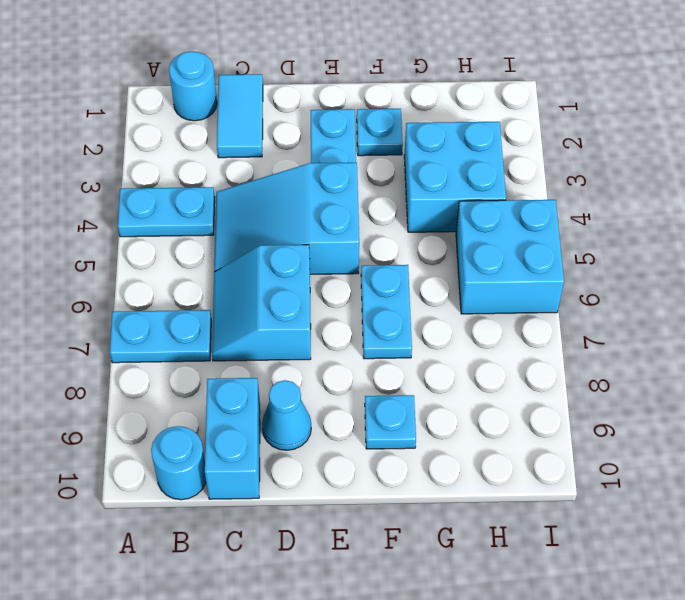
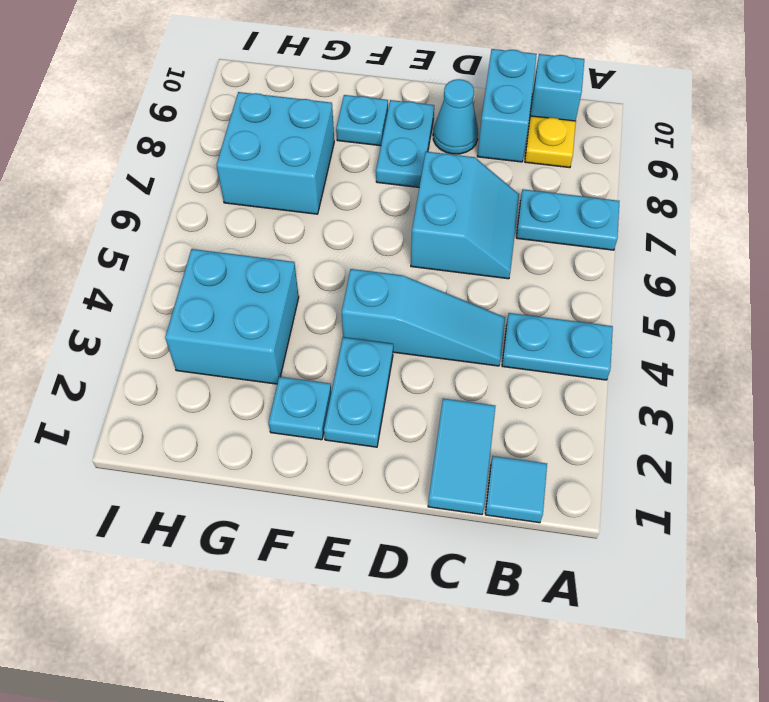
cyan 1x1 round brick [169,52,217,121] -> cyan 1x1 tile [485,456,547,523]
none -> yellow 1x1 plate [525,116,576,168]
cyan 1x1 round brick [151,426,206,500] -> cyan 1x1 brick [529,54,584,122]
cyan 2x3 slope [214,162,359,274] -> cyan 1x3 slope [342,269,505,366]
cyan 1x2 plate [361,265,412,359] -> cyan 1x2 plate moved to [376,100,434,187]
cyan 2x2 brick [456,200,564,314] -> cyan 2x2 brick moved to [217,92,334,214]

